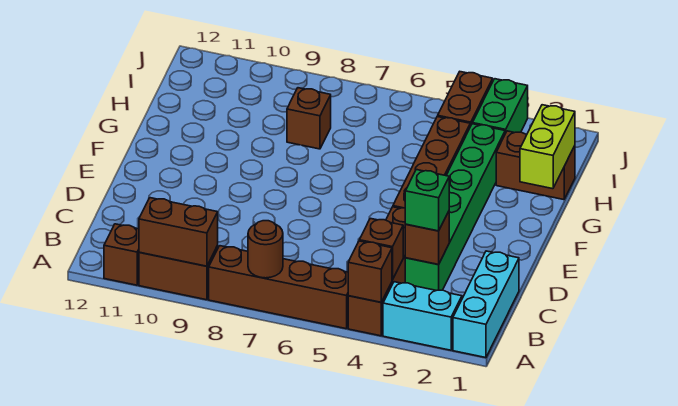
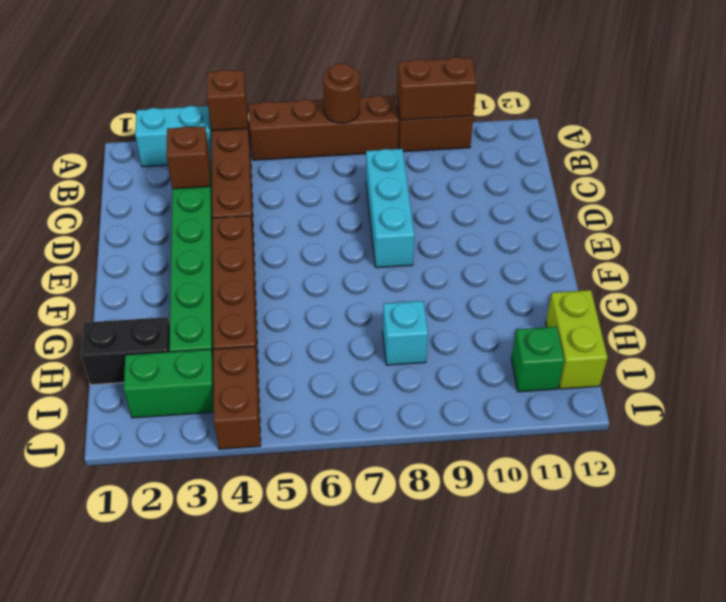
cyan 1x3 brick [453,251,519,358] -> cyan 1x3 brick moved to [366,149,414,268]
brown 1x1 brick [104,224,139,285] -> none
brown 1x1 brick [359,218,403,280] -> none
green 1x1 brick [405,170,449,231] -> green 1x1 brick moved to [511,327,564,392]
lime 1x2 brick [520,105,575,189] -> lime 1x2 brick moved to [546,290,608,389]
brown 1x2 brick [496,131,575,200] -> black 1x2 brick [81,317,170,385]
brown 1x1 brick [287,88,331,149] -> cyan 1x1 brick [383,301,428,365]
green 1x2 brick [473,79,528,133] -> green 1x2 brick turned to [124,349,214,418]

